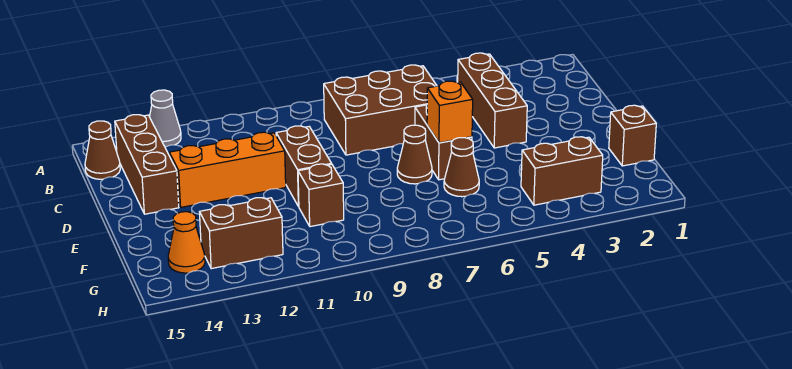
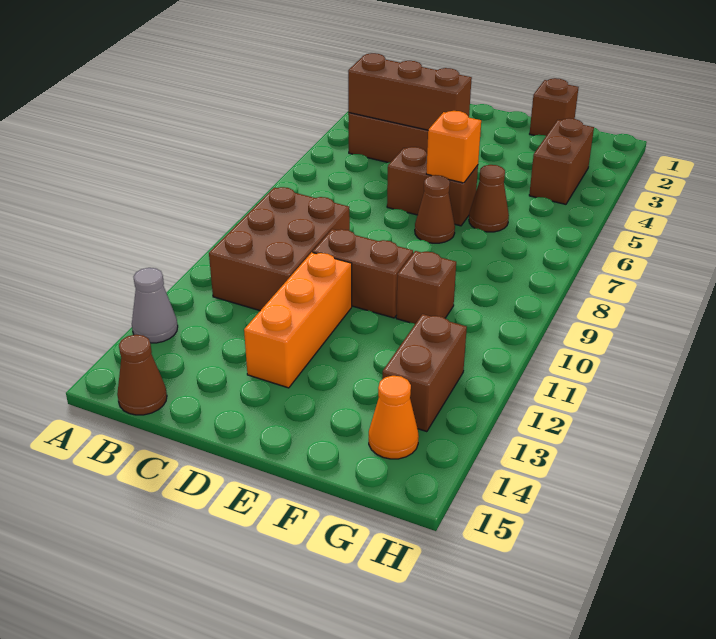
brown 2x3 brick [324,65,437,155] -> brown 2x3 brick moved to [209,187,350,311]
brown 1x3 brick [115,115,179,214] -> brown 1x3 brick moved to [348,53,472,130]

